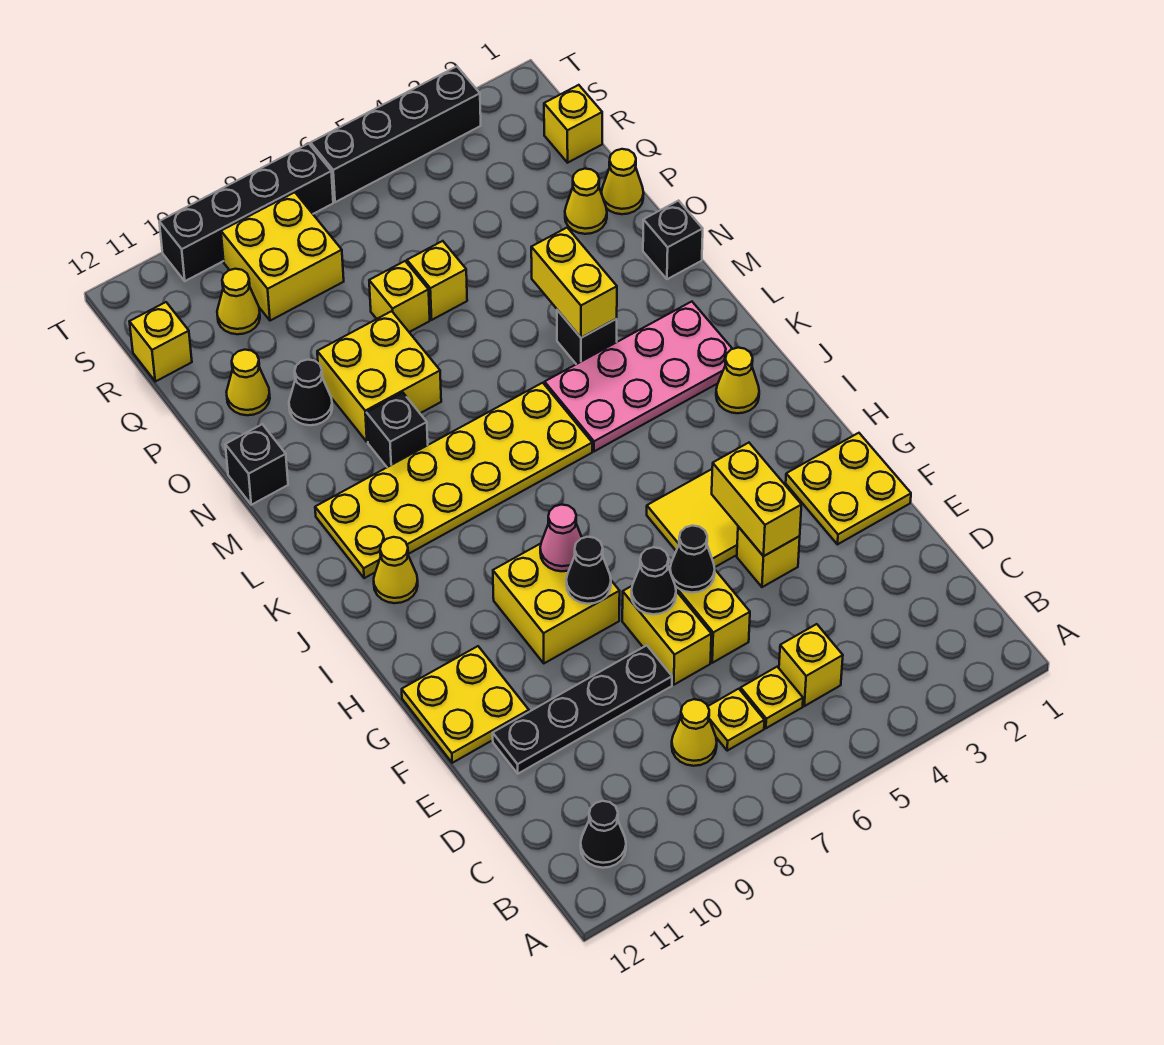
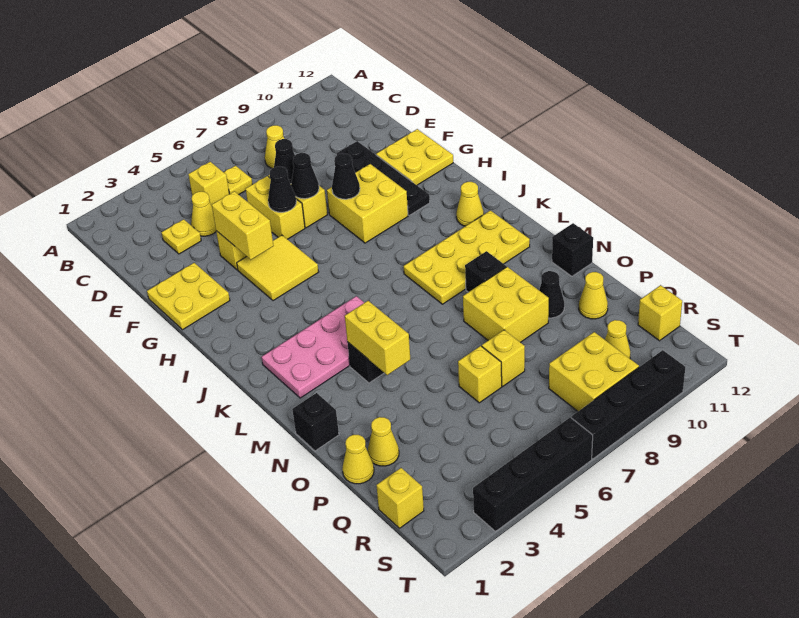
black 1x1 cone [581,801,626,868] -> black 1x1 cone moved to [274,139,295,184]
yellow 1x1 plate [708,689,764,751] -> yellow 1x1 plate moved to [161,219,201,254]
black 1x4 plate [493,645,672,774] -> black 1x4 plate turned to [337,141,430,215]
pink 1x1 cone [540,505,582,571] -> none
yellow 1x1 cone [716,348,759,413] -> yellow 1x1 cone moved to [191,192,216,236]
yellow 2x6 plate [315,383,592,578] -> yellow 2x4 plate [403,210,530,304]

